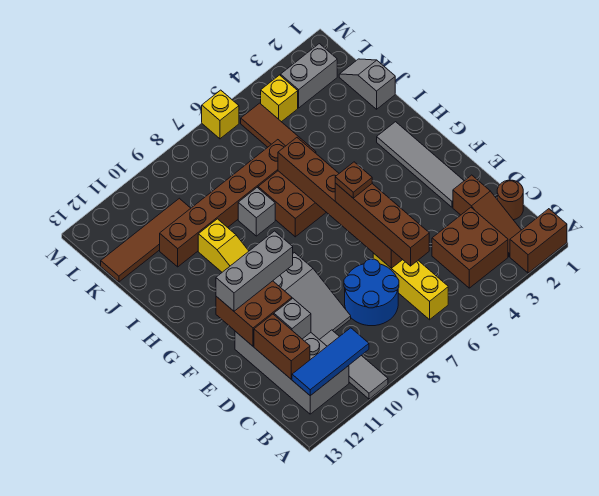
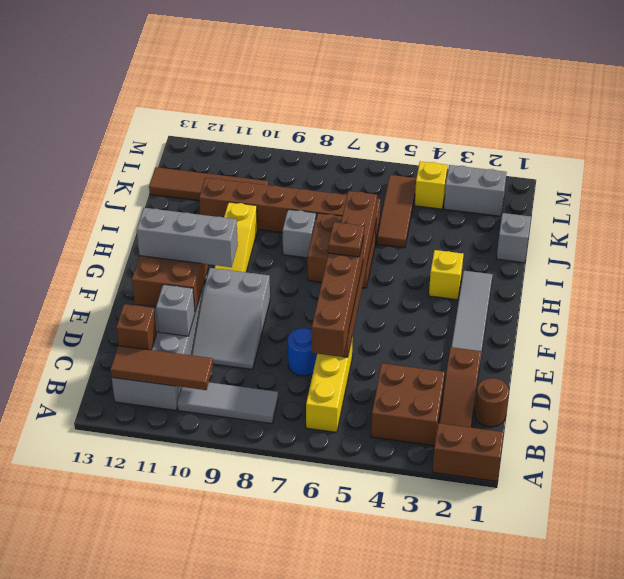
grey 1x3 tile [320,330,388,399] -> grey 1x3 tile turned to [177,382,278,423]
blue 1x3 tile [292,328,369,396] -> brown 1x3 tile [111,346,213,390]
blue 2x2 round brick [344,259,399,326] -> blue 1x1 round brick [288,328,317,376]
brown 1x2 brick [254,314,310,379] -> brown 1x1 brick [116,304,157,350]
yellow 1x1 brick [202,90,239,139] -> yellow 1x1 brick moved to [429,250,463,300]

